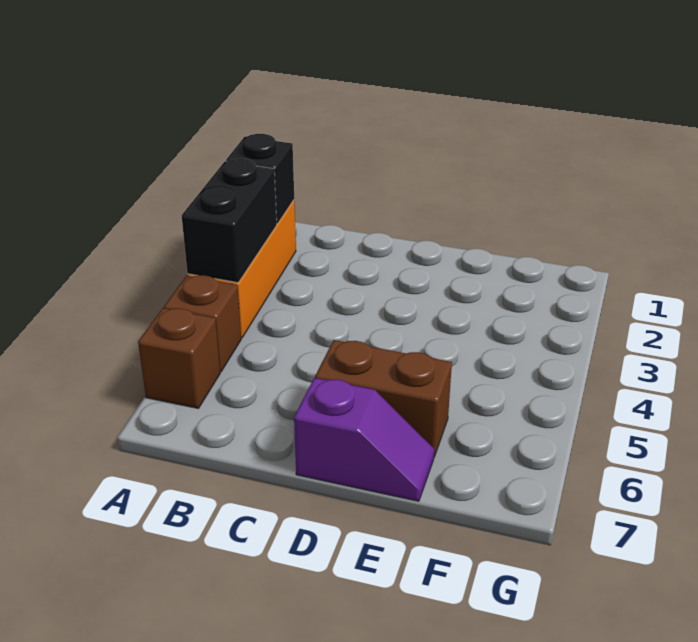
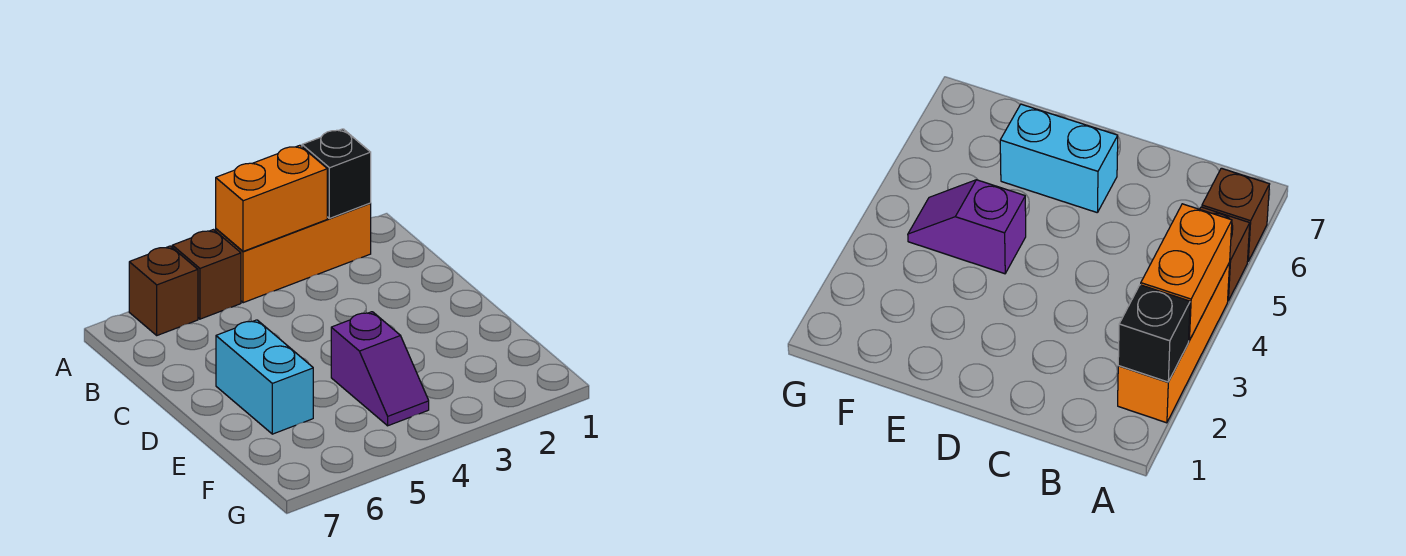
black 1x2 brick [181,159,277,283] -> orange 1x2 brick [216,145,327,251]
brown 1x2 brick [315,340,452,457] -> cyan 1x2 brick [216,320,313,434]
purple 1x2 slope [294,378,434,501] -> purple 1x2 slope moved to [331,312,429,426]

